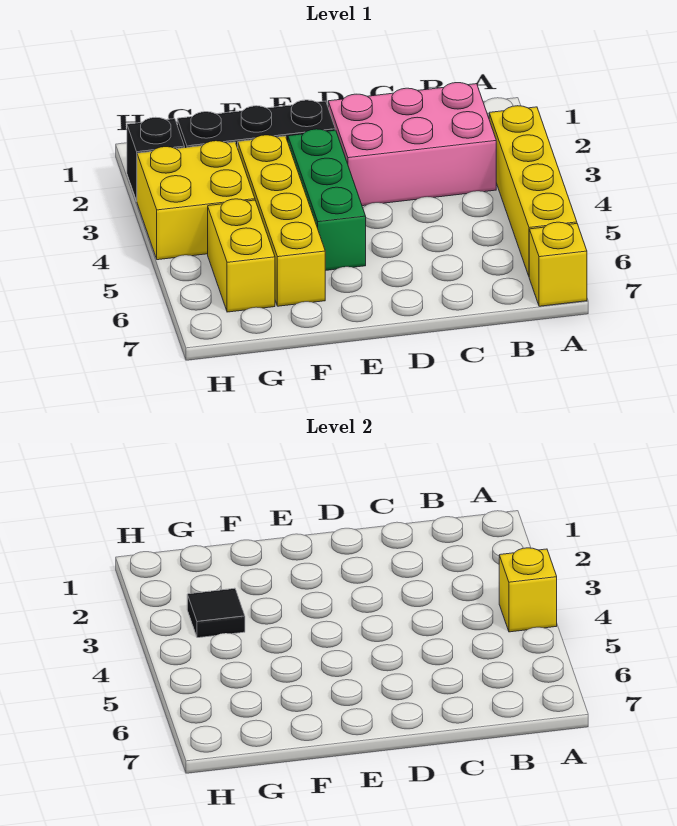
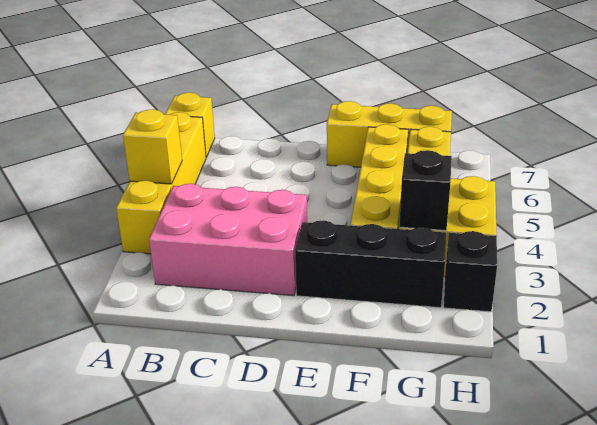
green 1x3 brick [288,129,366,271] -> none
none -> yellow 1x3 brick [327,101,452,167]
black 1x1 tile [187,588,245,638] -> black 1x1 brick [399,150,452,230]

